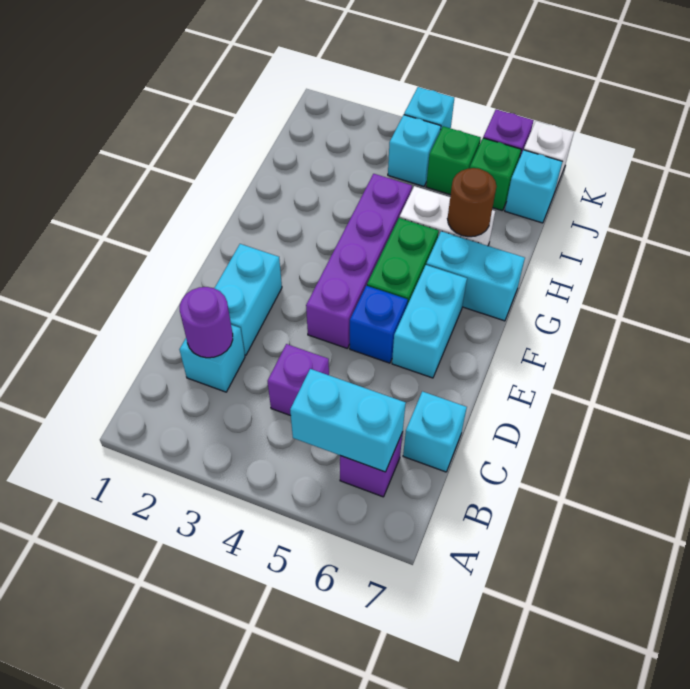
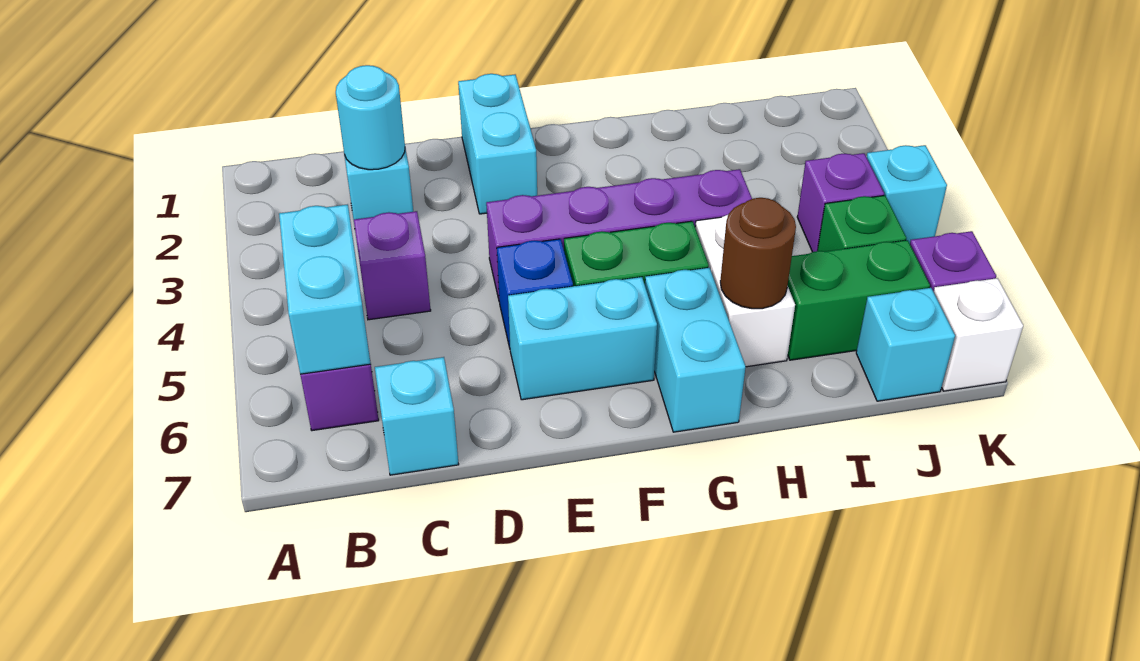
purple 1x1 round brick [180,287,233,358] -> cyan 1x1 round brick [336,65,405,170]
cyan 1x2 brick [214,244,282,355] -> cyan 1x2 brick turned to [458,74,537,214]
cyan 1x1 brick [388,115,441,186] -> purple 1x1 brick [797,153,884,252]
green 1x1 brick [470,138,521,211] -> green 1x2 brick [788,240,930,360]

